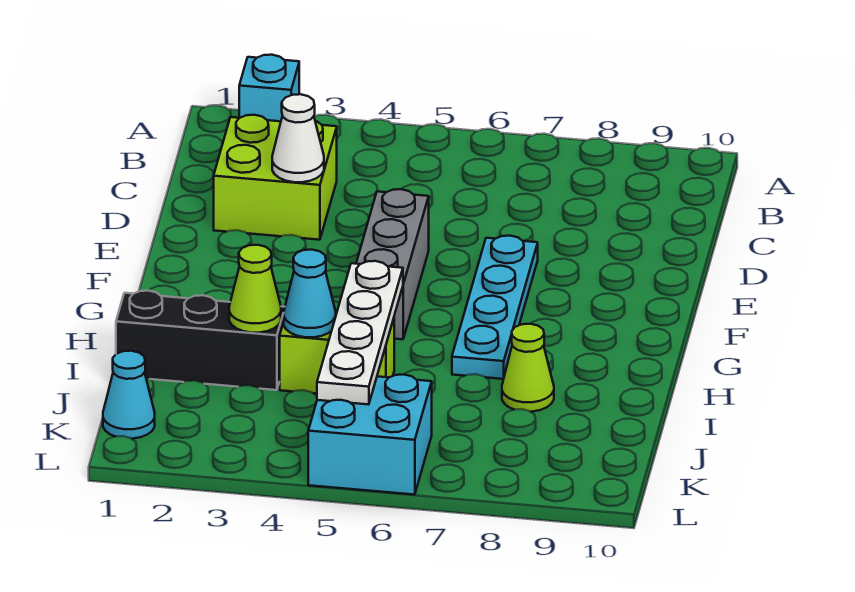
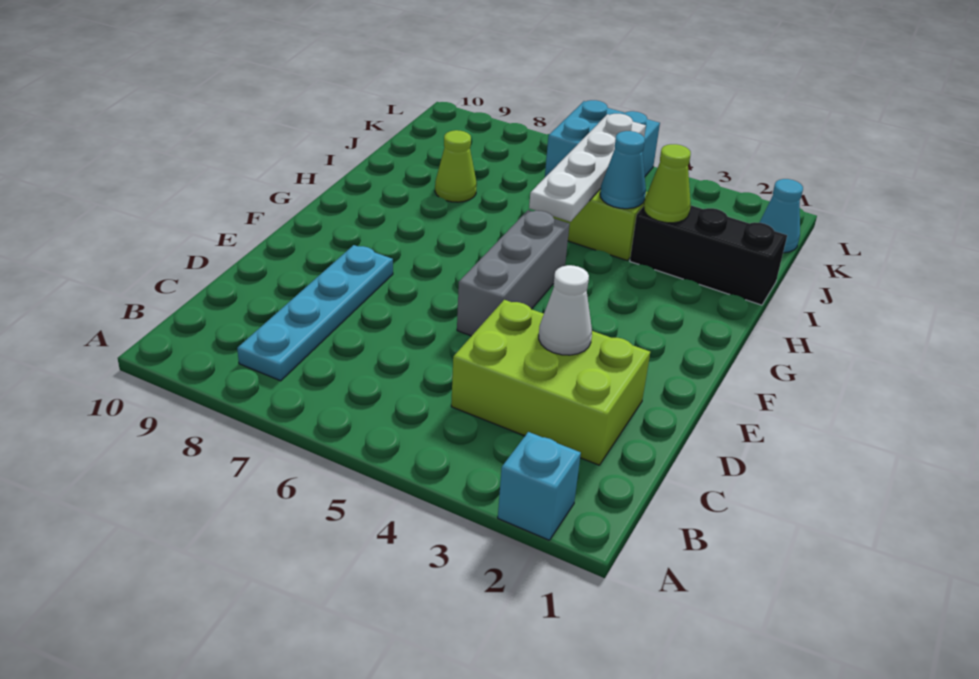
lime 2x2 brick [214,115,337,240] -> lime 2x3 brick [451,300,650,465]
cyan 1x4 plate [452,236,538,379] -> cyan 1x4 plate moved to [237,245,393,381]

